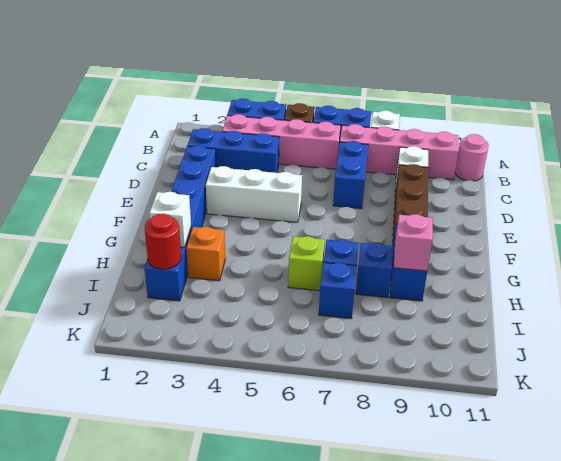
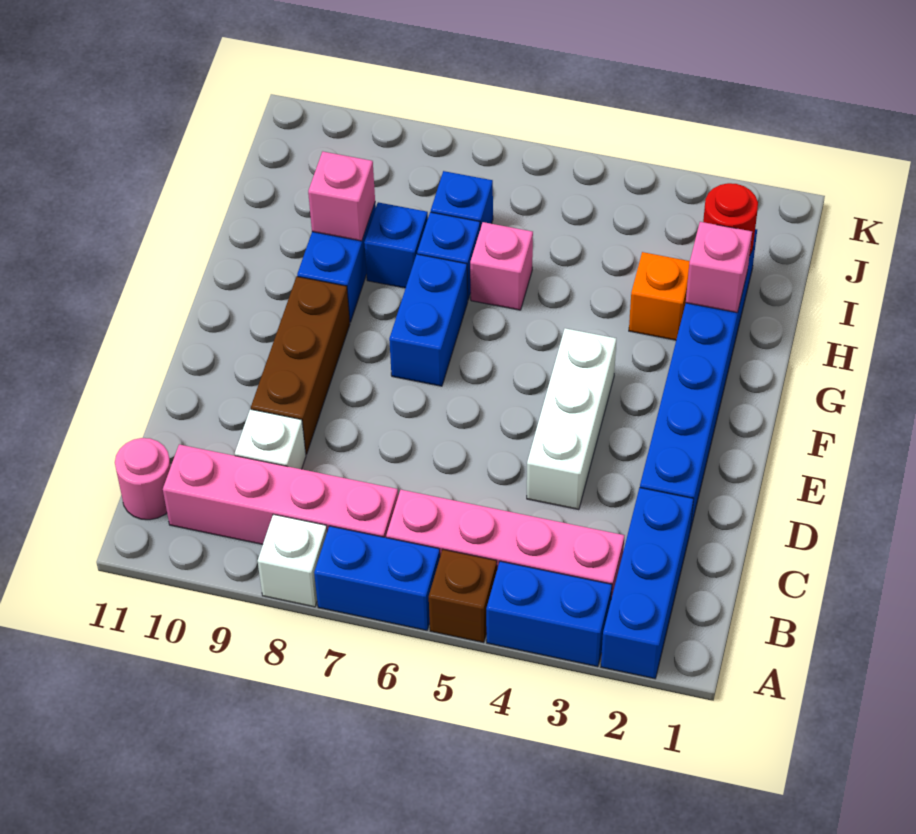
blue 1x3 brick [187,128,279,173] -> blue 1x3 brick turned to [601,488,694,679]
blue 1x2 brick [333,141,368,209] -> blue 1x2 brick moved to [389,254,468,386]
white 1x3 brick [206,166,302,222] -> white 1x3 brick turned to [527,328,616,510]
white 1x1 brick [149,192,191,247] -> pink 1x1 brick [686,222,752,313]
lime 1x1 brick [288,236,325,291] -> pink 1x1 brick [470,222,533,310]

